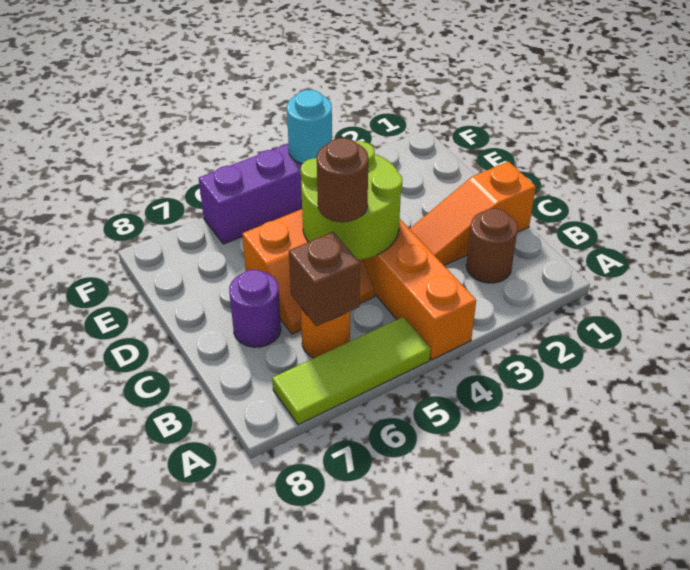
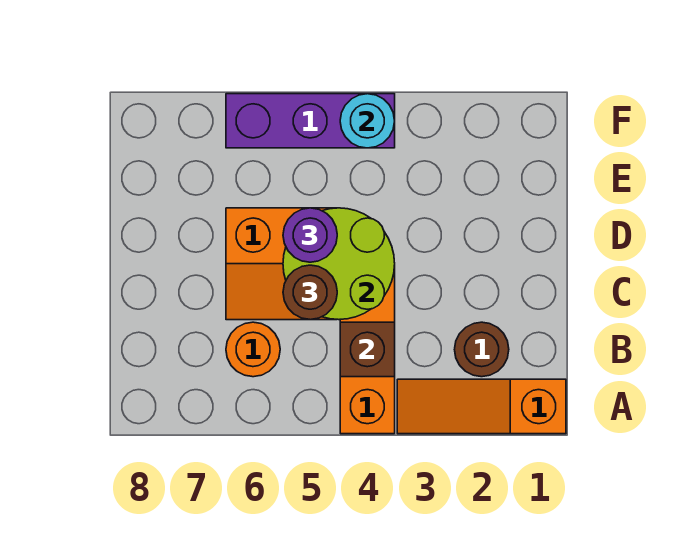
lime 1x3 tile [272,317,431,425] -> none
brown 1x1 brick [289,232,360,326] -> brown 1x1 brick moved to [340,322,395,377]
orange 1x3 slope [410,161,536,265] -> orange 1x3 slope moved to [397,379,566,434]
purple 1x1 round brick [229,270,281,347] -> purple 1x1 round brick moved to [283,208,337,262]

